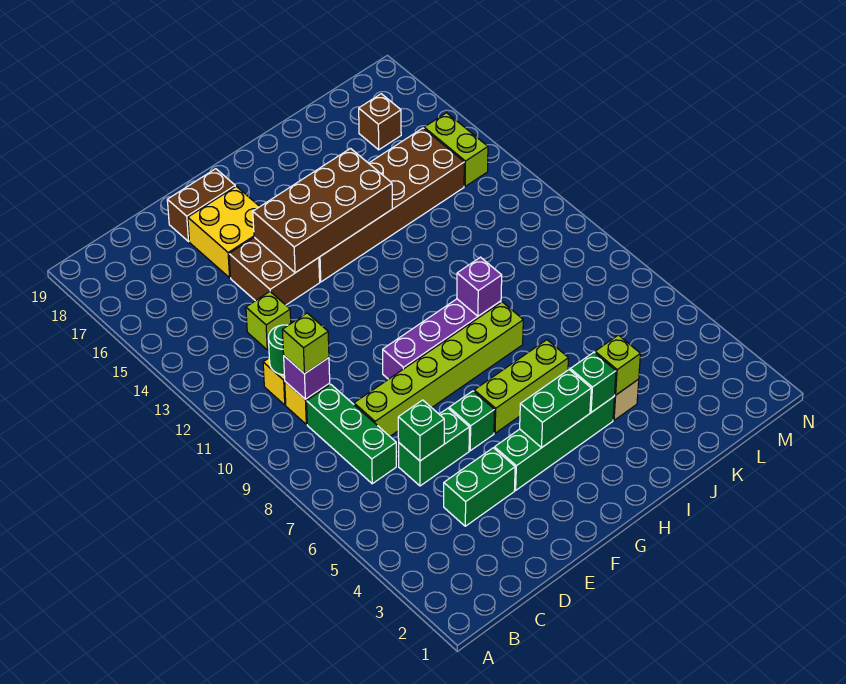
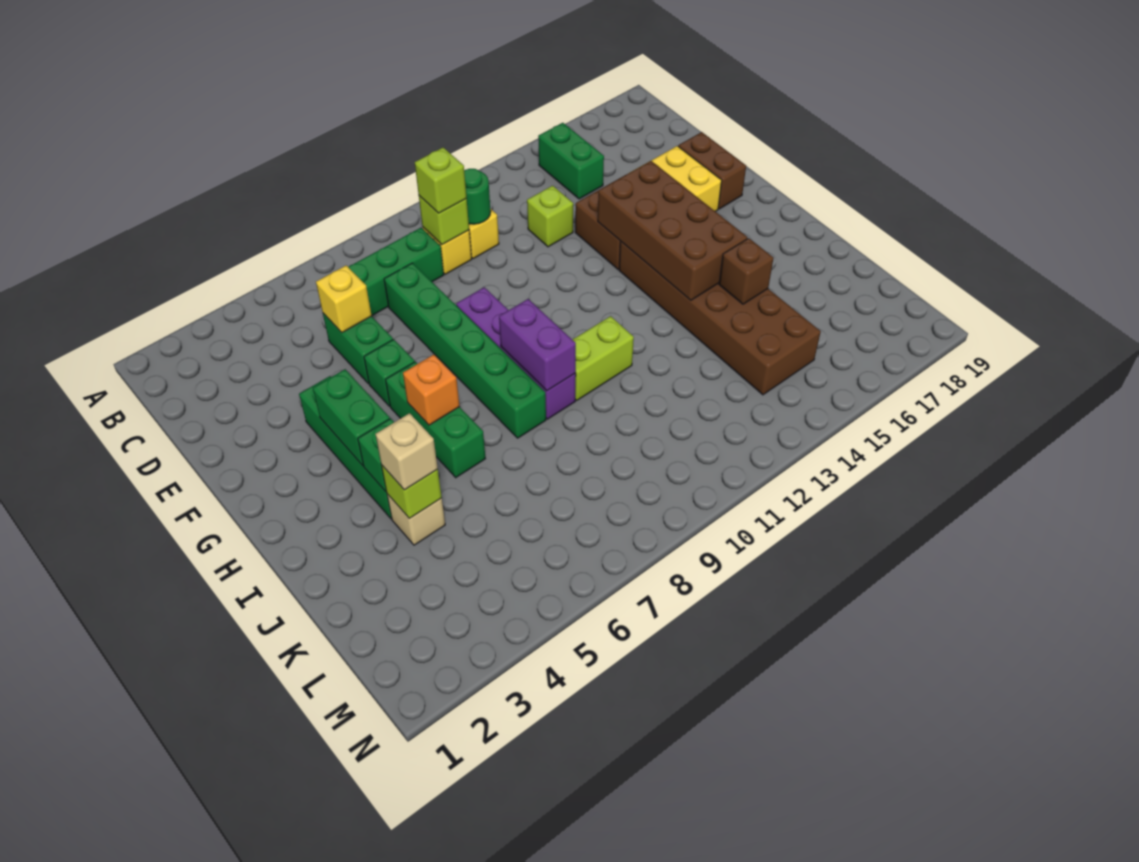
purple 1x1 brick [284,356,330,399] -> lime 1x1 brick [419,196,469,245]
green 1x2 brick [444,448,515,526] -> green 1x2 brick moved to [538,123,604,199]
green 1x1 brick [398,400,444,461] -> yellow 1x1 brick [316,265,372,332]
lime 1x6 brick [354,302,523,436] -> green 1x6 brick [384,263,546,438]
lime 1x3 brick [474,340,569,433] -> green 1x3 brick [386,362,485,478]
none -> orange 1x1 brick [403,355,460,425]
purple 1x1 brick [457,257,502,316] -> purple 1x2 brick [499,299,576,391]
none -> tan 1x1 brick [375,413,438,490]
brown 1x1 brick [359,94,401,150] -> brown 1x1 brick moved to [719,238,773,304]
lime 1x2 brick [424,113,488,187] -> lime 1x2 brick moved to [572,316,634,400]

